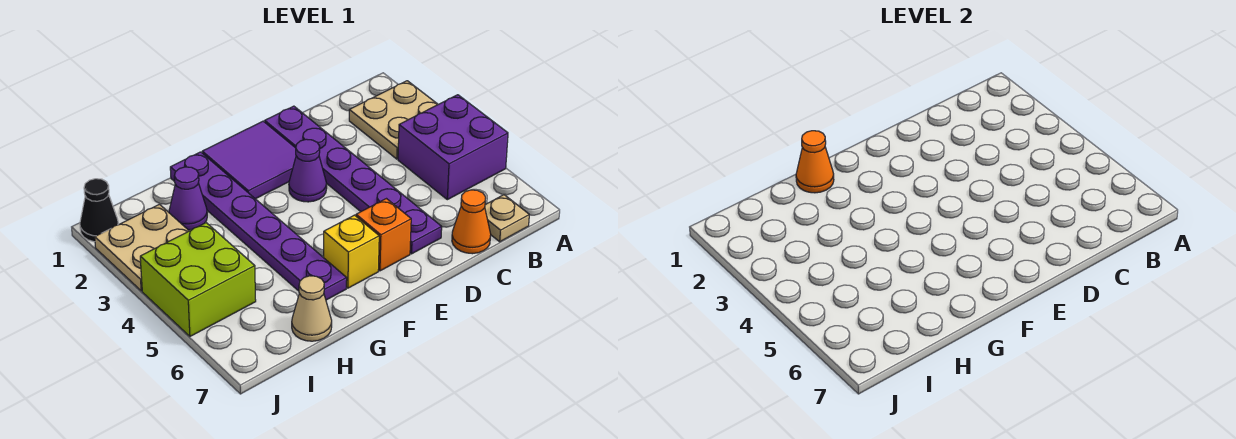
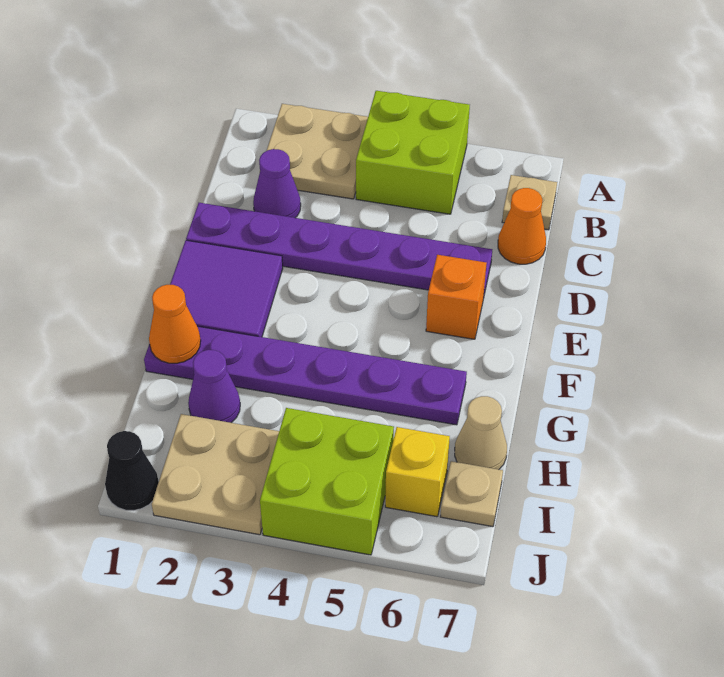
purple 2x2 brick [398,95,508,200] -> lime 2x2 brick [356,91,470,214]
purple 1x1 cone [289,139,327,202] -> purple 1x1 cone moved to [253,149,301,218]
yellow 1x1 brick [324,215,379,288] -> yellow 1x1 brick moved to [385,427,450,517]
none -> tan 1x1 plate [440,461,503,527]

